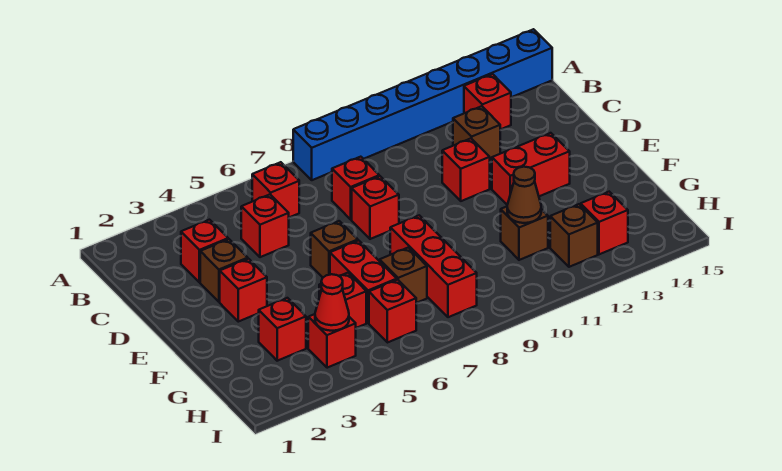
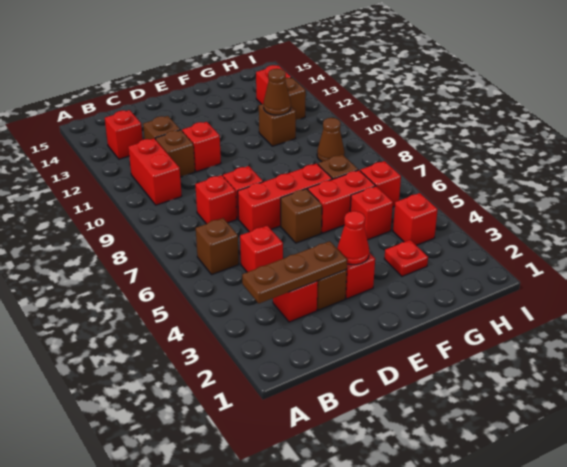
blue 1x8 brick [293,29,552,180] -> none
none -> brown 1x3 plate [242,241,347,303]
red 1x1 brick [252,162,299,217] -> brown 1x1 brick [196,218,239,275]
none -> brown 1x1 brick [155,130,195,177]
red 1x2 brick [492,133,570,205] -> red 1x2 brick moved to [128,138,182,205]
red 1x3 brick [390,215,477,317] -> red 1x3 brick moved to [238,164,332,232]
red 1x1 brick [259,298,306,361] -> red 1x1 plate [384,240,428,276]
red 1x1 cone [315,274,349,331] -> red 1x1 cone moved to [337,211,369,265]
none -> brown 1x1 cone [317,118,345,162]

